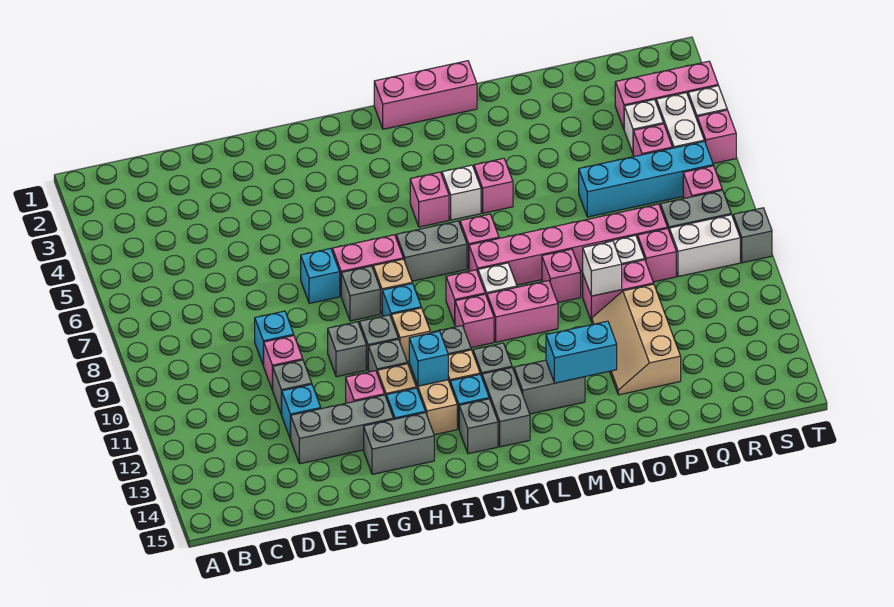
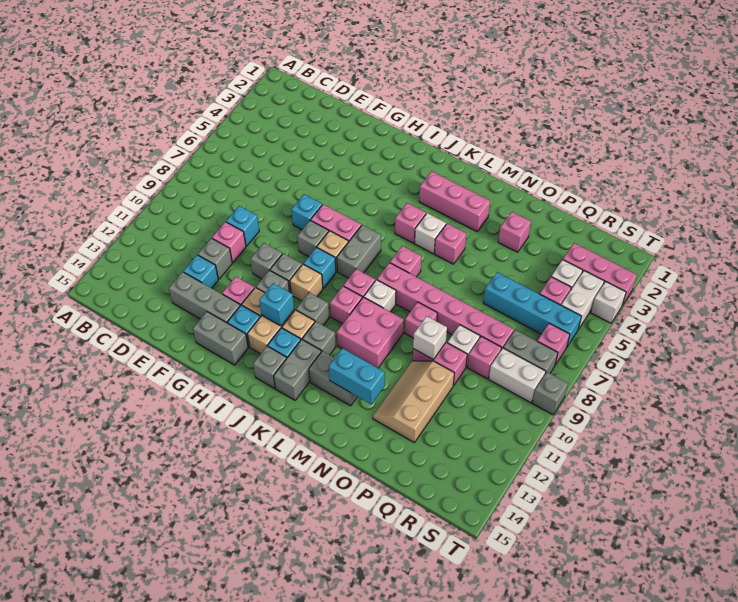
grey 1x2 brick [396,221,467,281] -> grey 1x2 brick turned to [337,225,381,278]
pink 1x3 brick [374,61,477,129] -> pink 1x3 brick moved to [419,171,490,231]
pink 1x2 brick [487,281,558,342] -> pink 2x2 brick [337,297,404,368]
pink 1x1 brick [697,110,736,164] -> pink 1x1 brick moved to [498,212,531,252]

